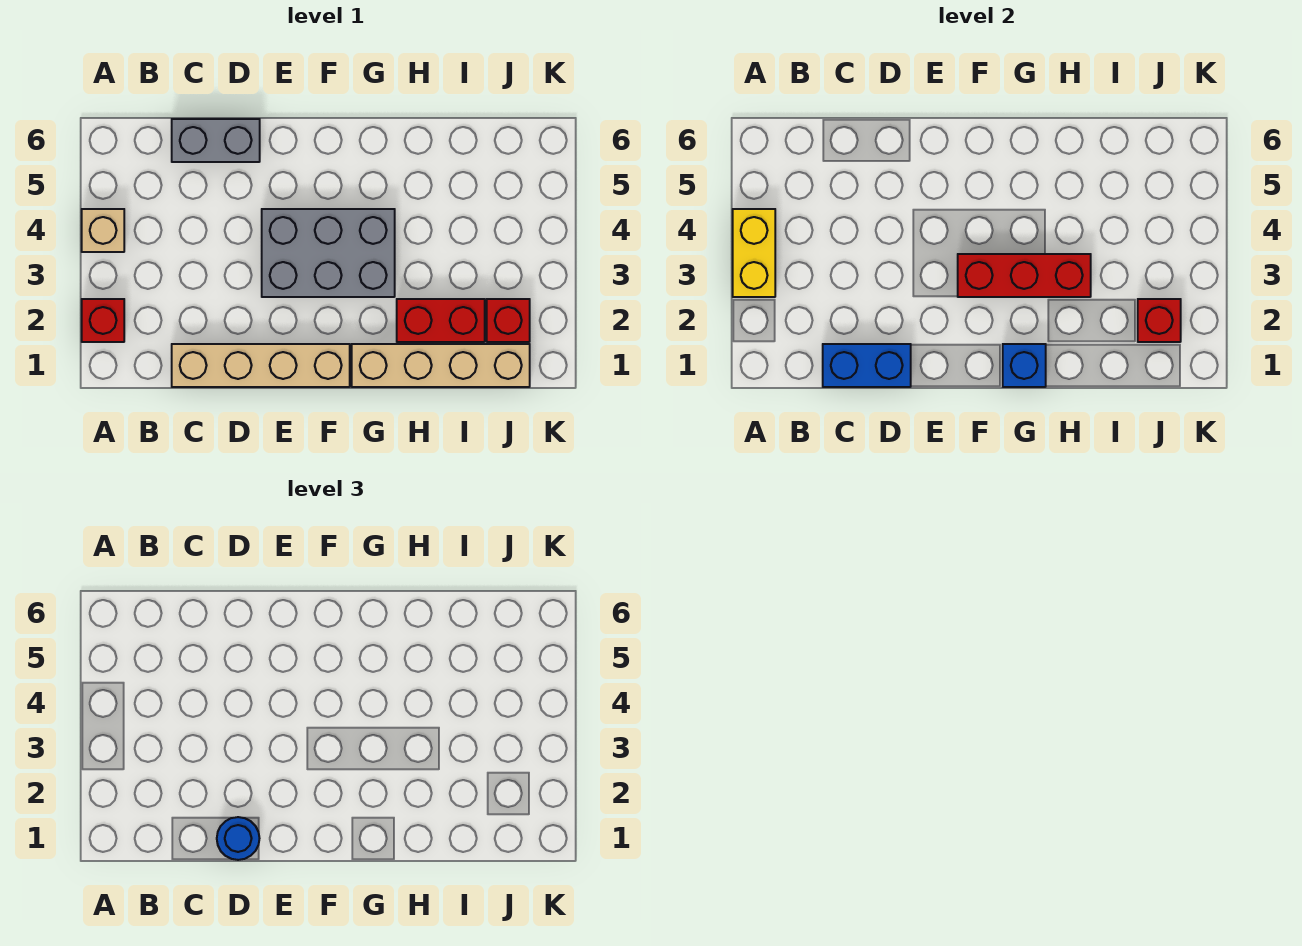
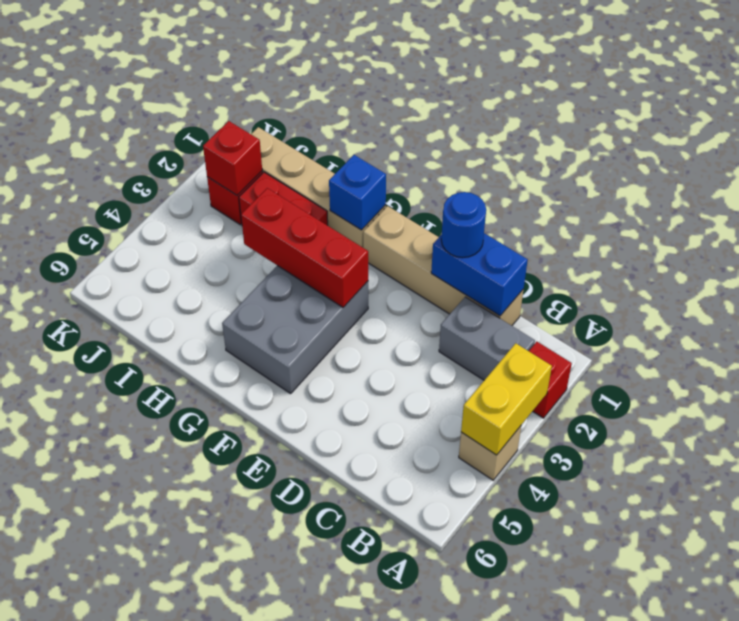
grey 1x2 brick [172,119,260,162] -> grey 1x2 brick moved to [439,297,535,380]
grey 2x3 brick [262,209,395,297] -> grey 2x3 brick turned to [222,266,368,394]

